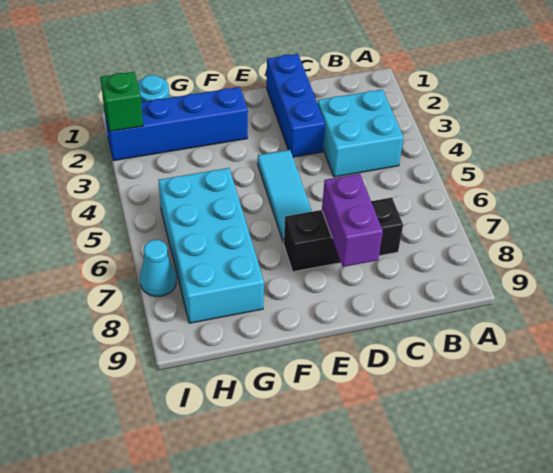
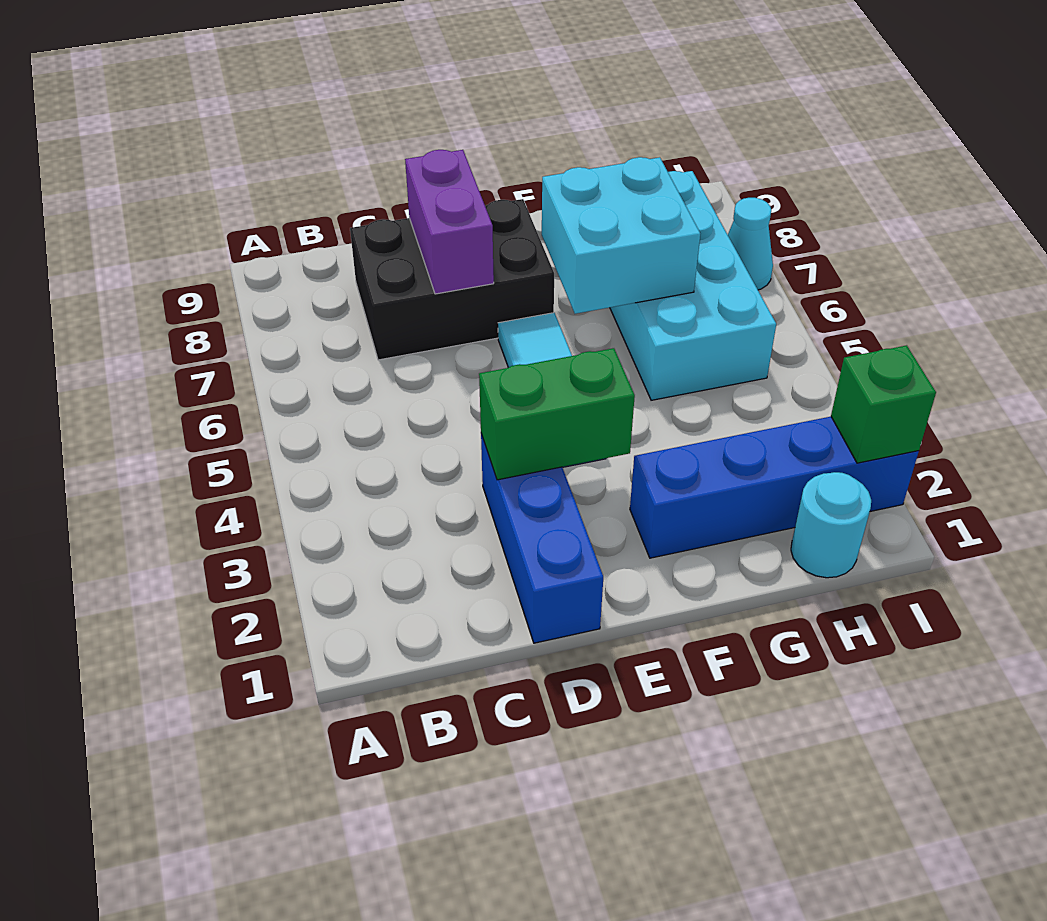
cyan 2x2 brick [317,90,404,177] -> cyan 2x2 brick moved to [542,157,700,314]
black 1x3 brick [284,198,403,272] -> black 2x3 brick [350,199,554,360]
none -> green 1x2 brick [479,348,635,480]

